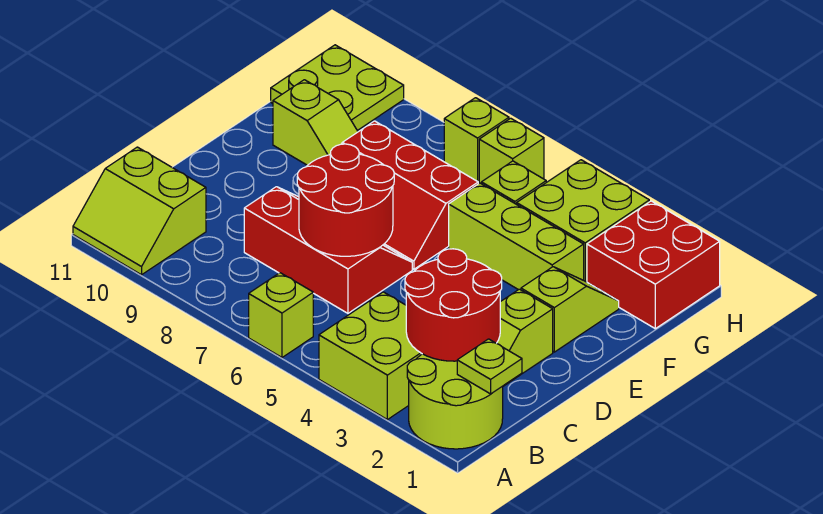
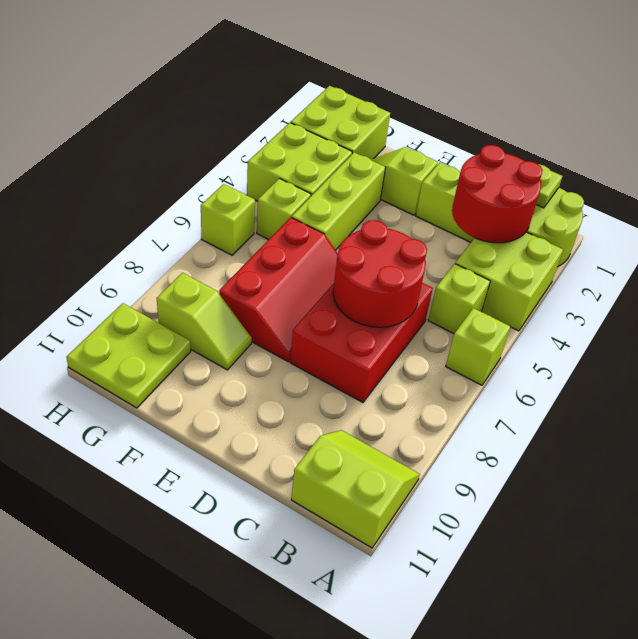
lime 2x2 slope [73,147,206,275] -> lime 2x2 slope turned to [291,430,420,548]
red 2x3 slope [244,187,412,313] -> red 2x3 brick [290,283,433,402]
lime 1x2 slope [273,80,358,165] -> lime 1x2 slope turned to [157,273,252,370]
red 2x2 brick [587,201,720,329] -> lime 2x2 brick [291,86,390,160]
lime 1x1 brick [444,98,509,182] -> lime 1x1 brick moved to [428,264,490,334]

